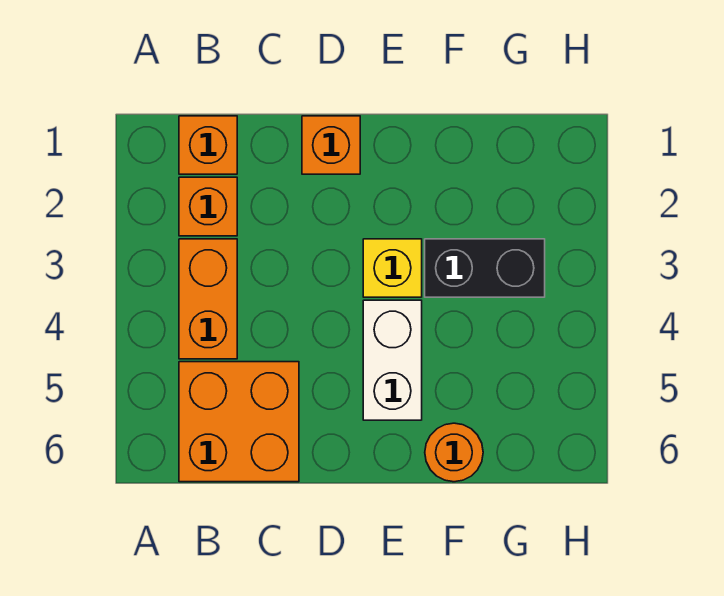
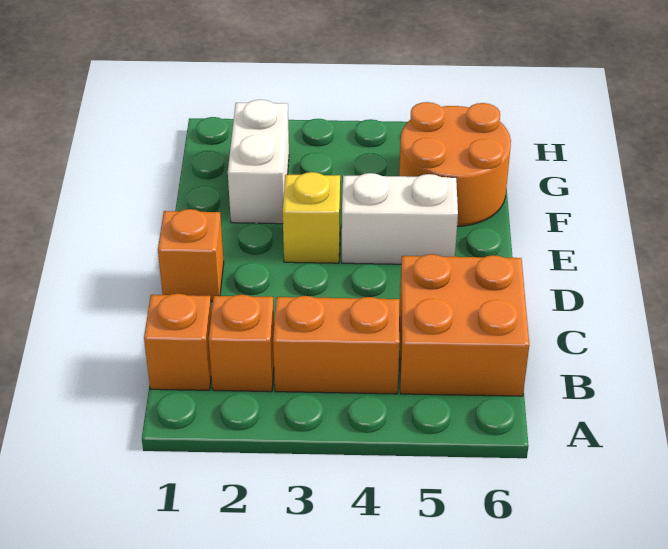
none -> white 1x2 brick [228,100,289,224]
black 1x2 brick [425,239,545,297] -> none
orange 1x1 round brick [425,423,483,482] -> orange 2x2 round brick [399,102,511,226]

